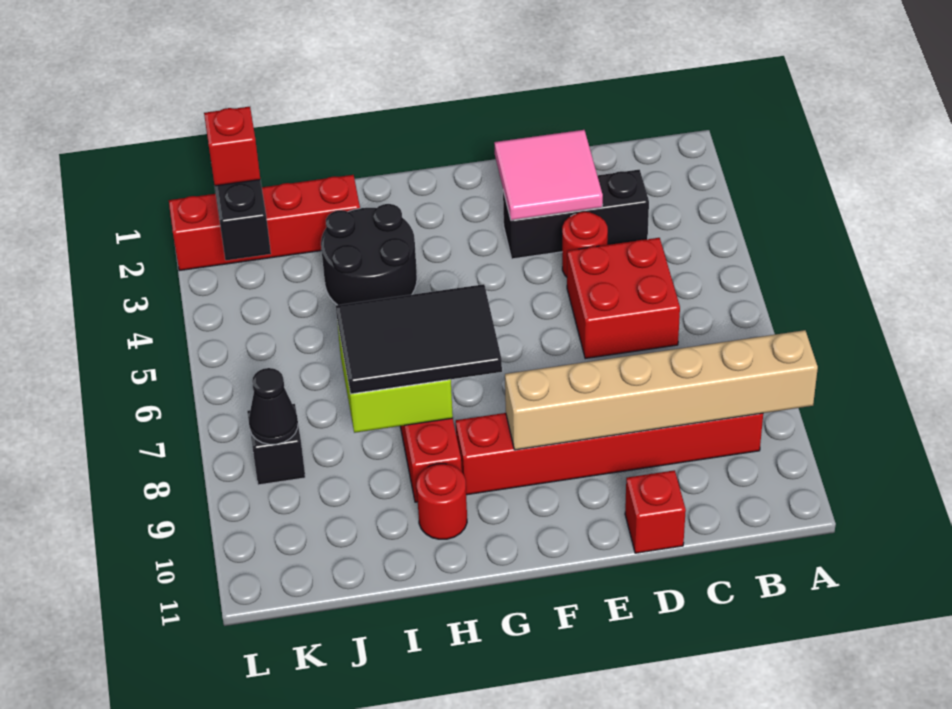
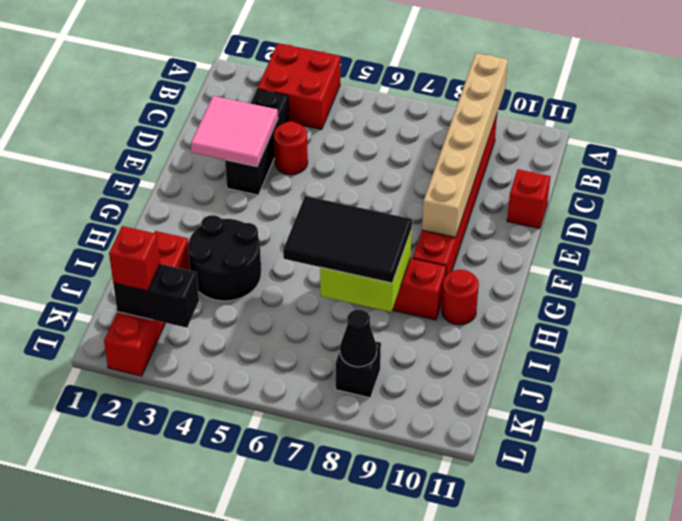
red 2x2 brick [567,238,680,359] -> red 2x2 brick moved to [257,44,340,130]
black 2x3 tile [336,284,502,394] -> black 2x3 tile turned to [283,196,412,283]

